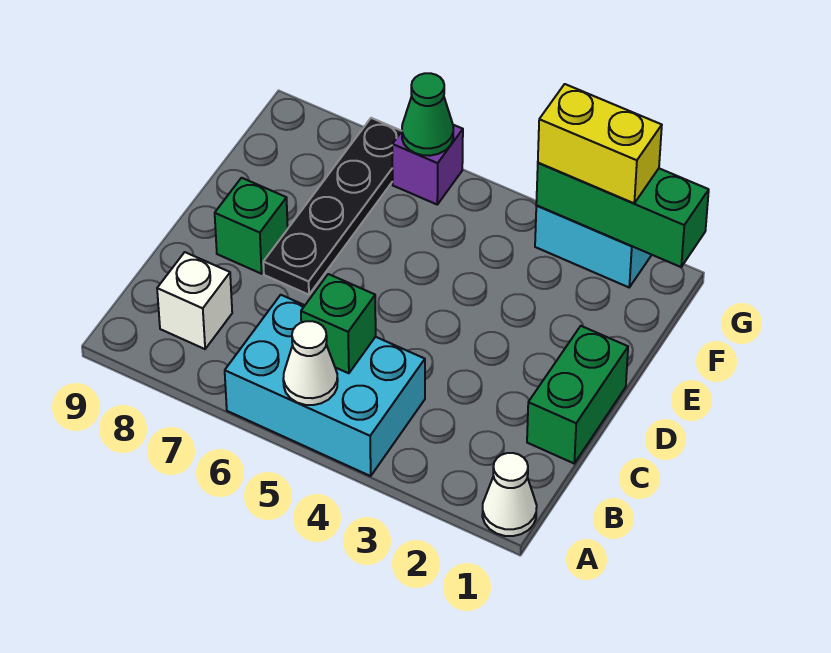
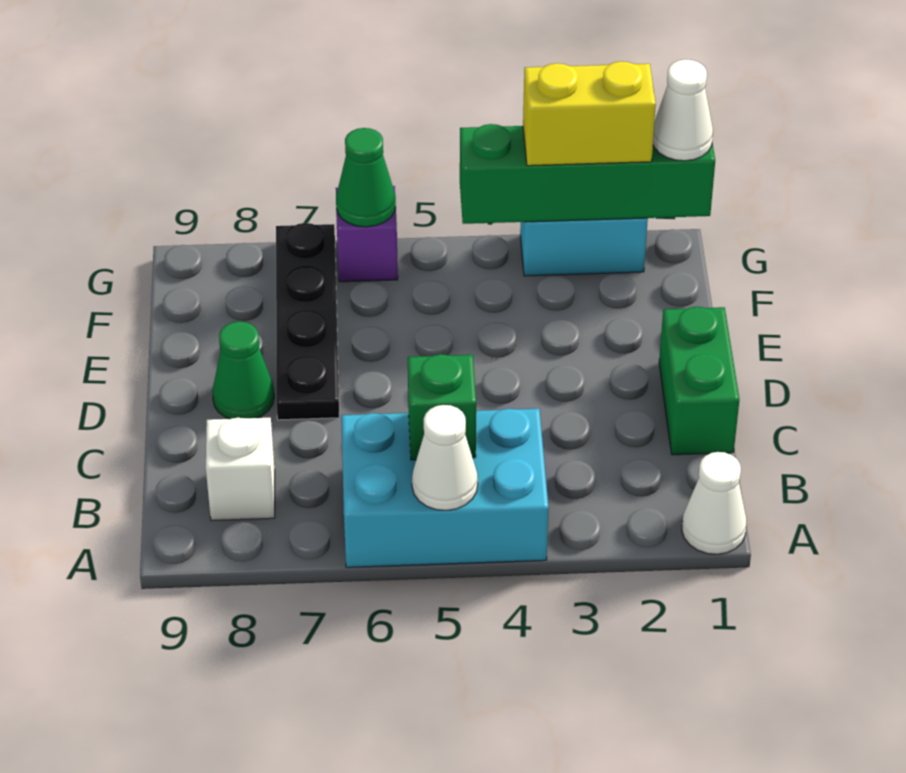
green 1x1 brick [215,178,288,274] -> green 1x1 cone [212,321,274,419]
green 1x3 brick [536,163,709,267] -> green 1x4 brick [460,124,715,224]
none -> white 1x1 cone [653,59,713,161]

